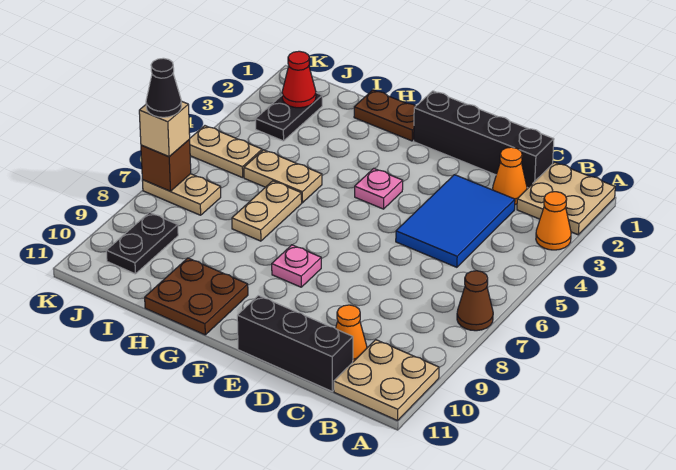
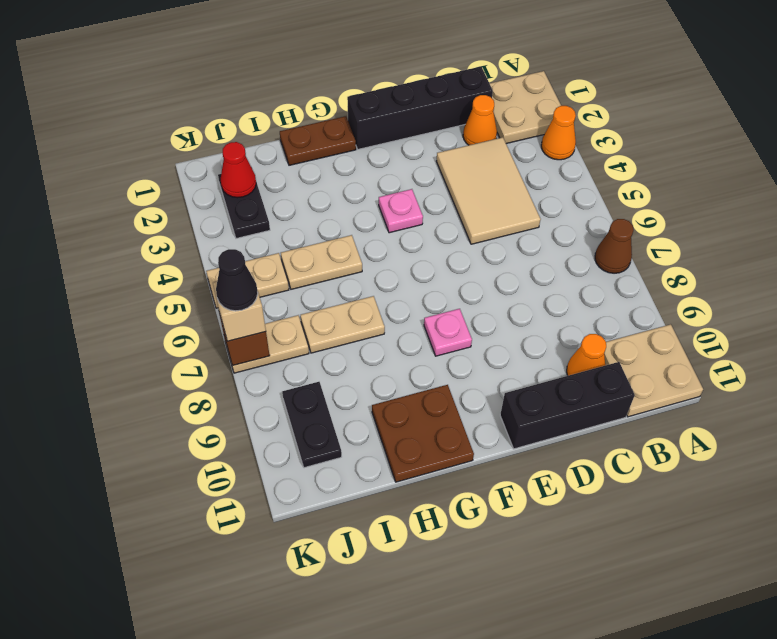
blue 2x3 tile [396,175,515,267] -> tan 2x3 tile [436,137,541,244]
tan 1x2 plate [232,181,302,241] -> tan 1x2 plate turned to [301,296,385,353]

